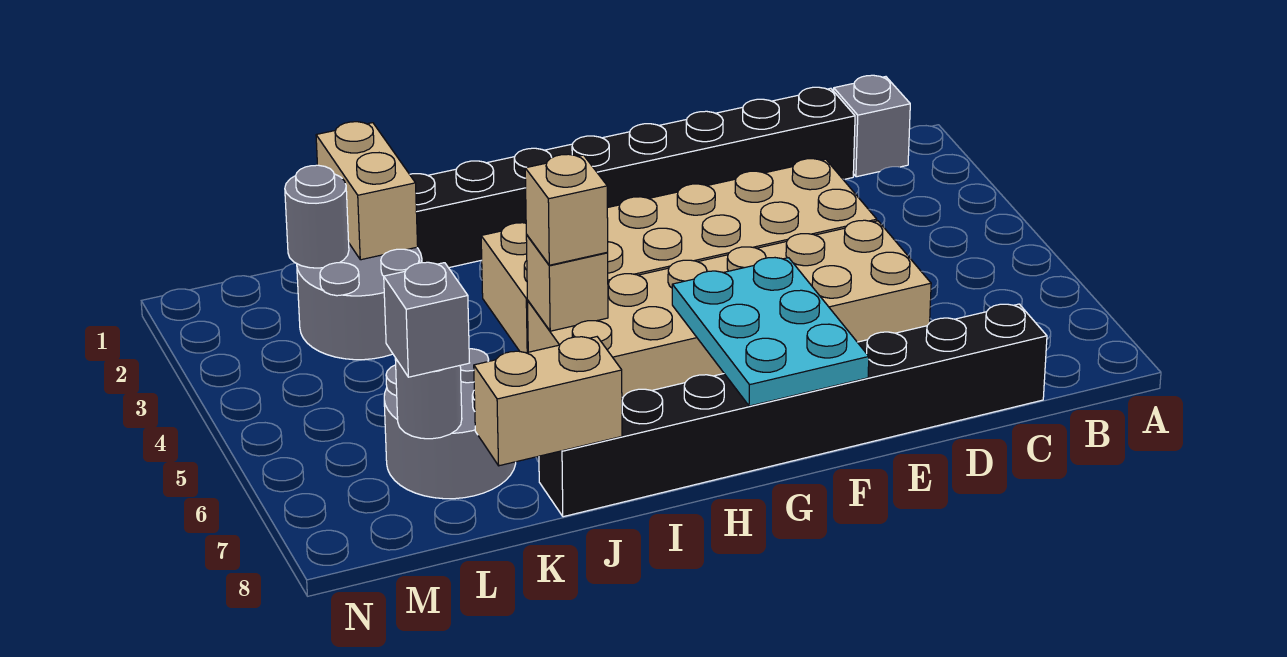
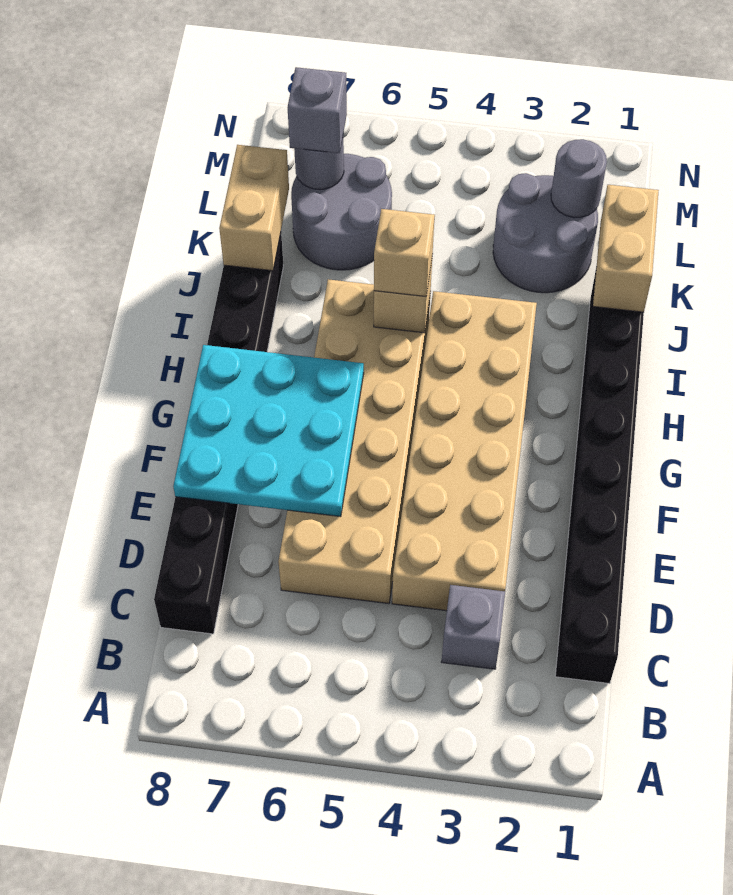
grey 1x1 brick [834,75,910,177] -> grey 1x1 brick moved to [442,585,505,669]
cyan 2x3 plate [672,258,869,406] -> cyan 3x3 plate [173,345,364,517]
tan 1x2 brick [316,122,418,260] -> tan 1x2 brick turned to [593,185,659,312]

